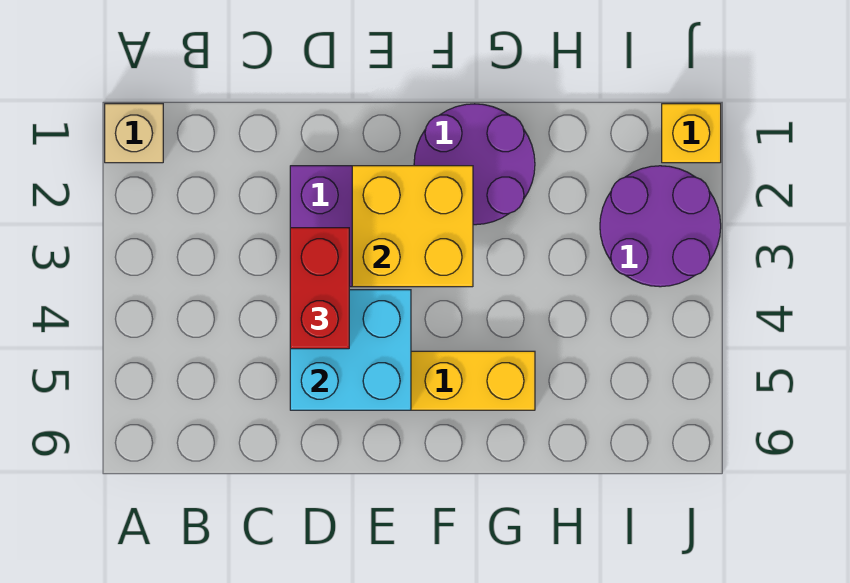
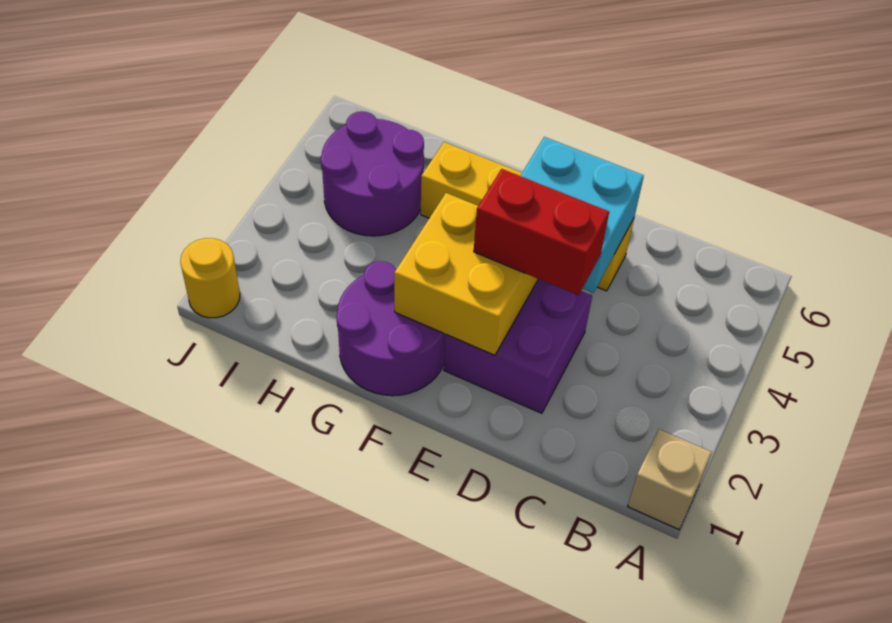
red 1x2 brick [290,228,349,349] -> red 1x2 brick turned to [474,169,609,295]
purple 2x2 round brick [600,166,721,287] -> purple 2x2 round brick moved to [321,111,424,236]
yellow 1x1 brick [662,104,721,163] -> yellow 1x1 round brick [180,238,240,318]

